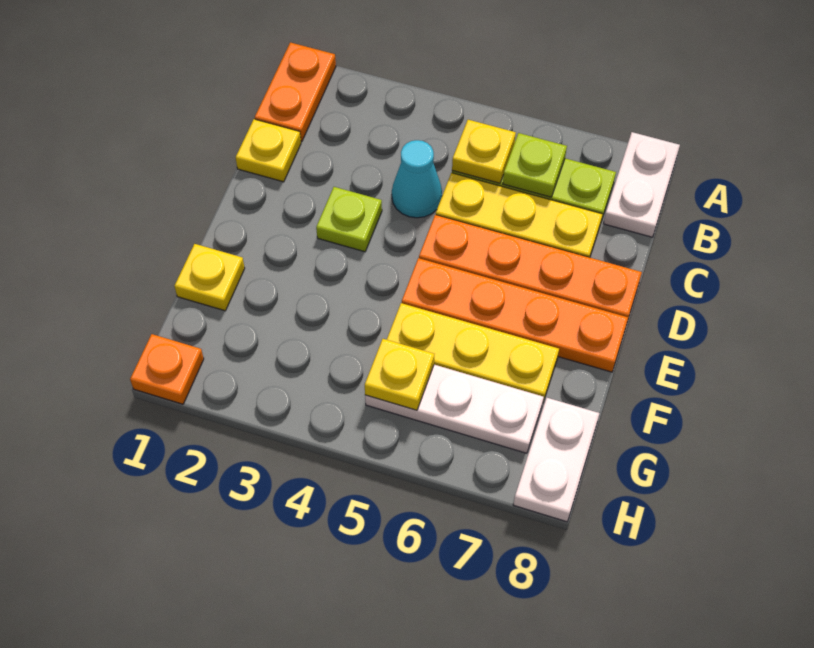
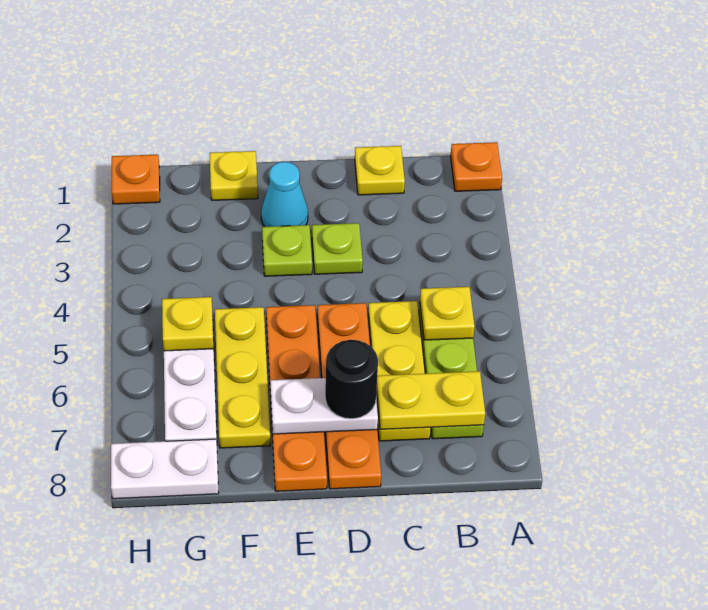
orange 1x2 plate [255,42,336,142] -> orange 1x1 plate [451,142,502,191]
white 1x2 plate [604,132,680,237] -> white 1x2 plate moved to [270,378,378,434]
lime 1x1 plate [503,133,567,197] -> lime 1x1 plate moved to [262,225,312,276]
none -> yellow 1x2 plate [377,371,485,429]
cyan 1x1 cone [392,140,442,218] -> cyan 1x1 cone moved to [261,162,308,227]
none -> black 1x1 round brick [325,340,378,419]

